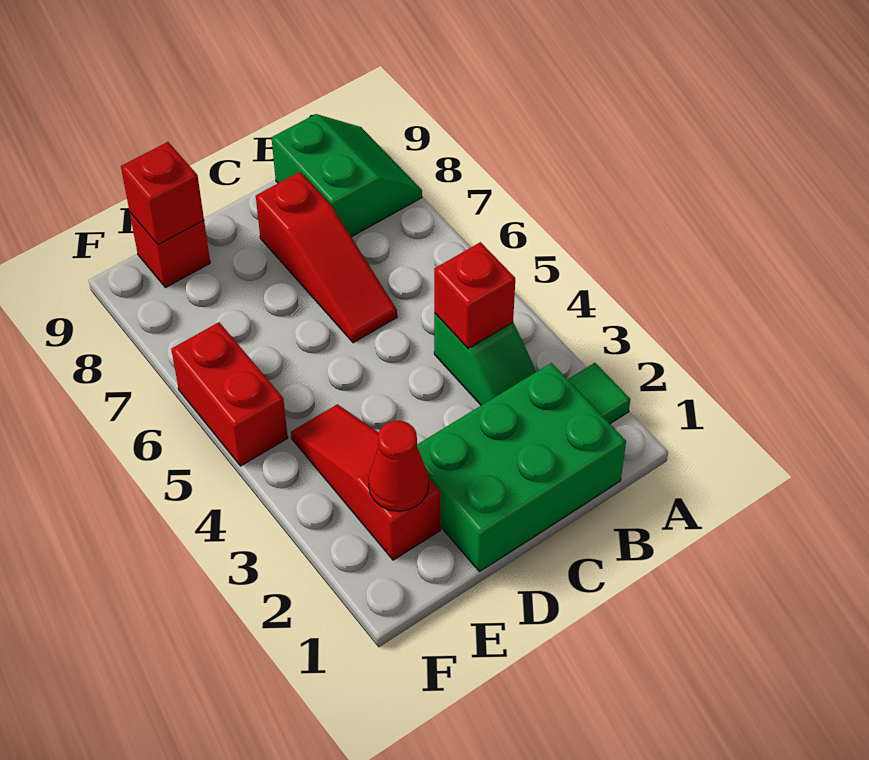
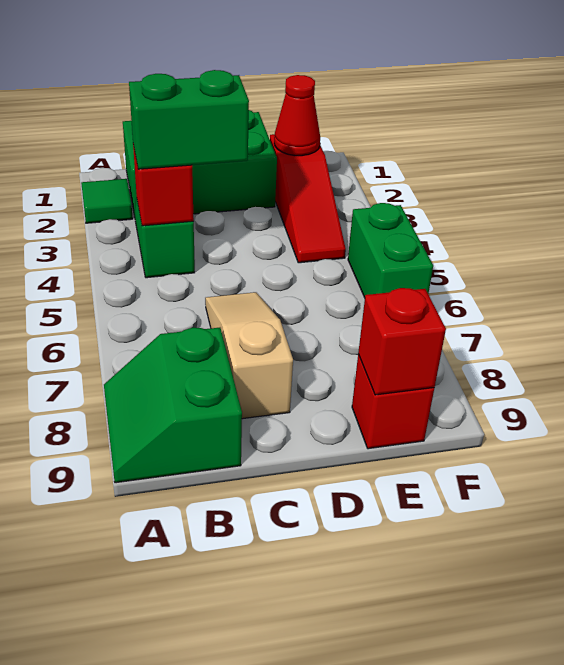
none -> green 1x2 brick [129,70,249,169]
red 1x3 slope [256,172,397,343] -> tan 1x3 slope [205,292,293,419]
red 1x2 brick [171,322,288,466] -> green 1x2 brick [348,203,433,298]

